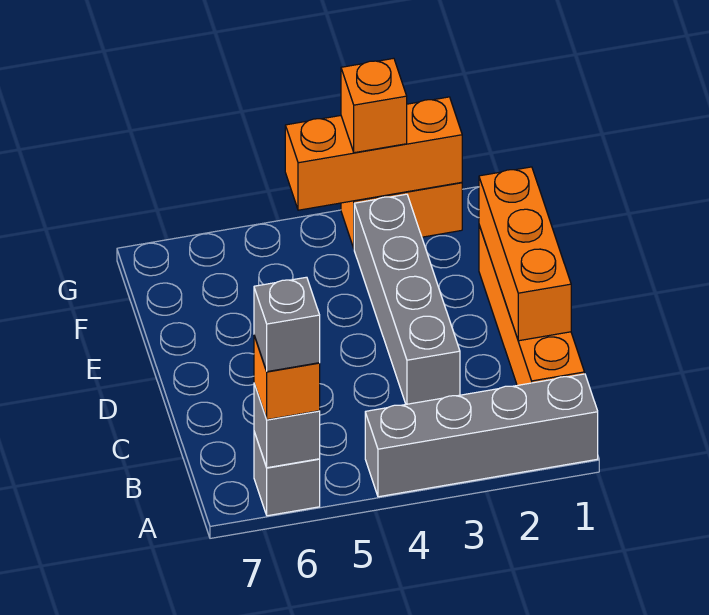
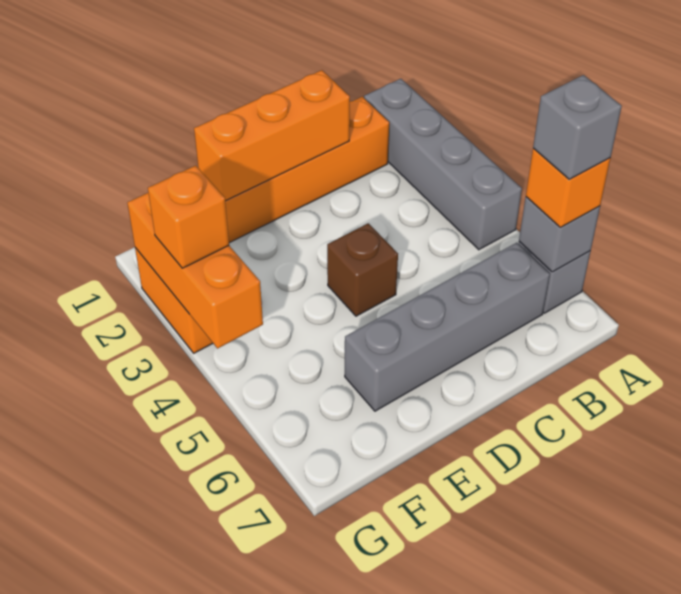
grey 1x4 brick [354,194,460,404] -> grey 1x4 brick moved to [345,243,550,411]
none -> brown 1x1 brick [327,223,398,316]

